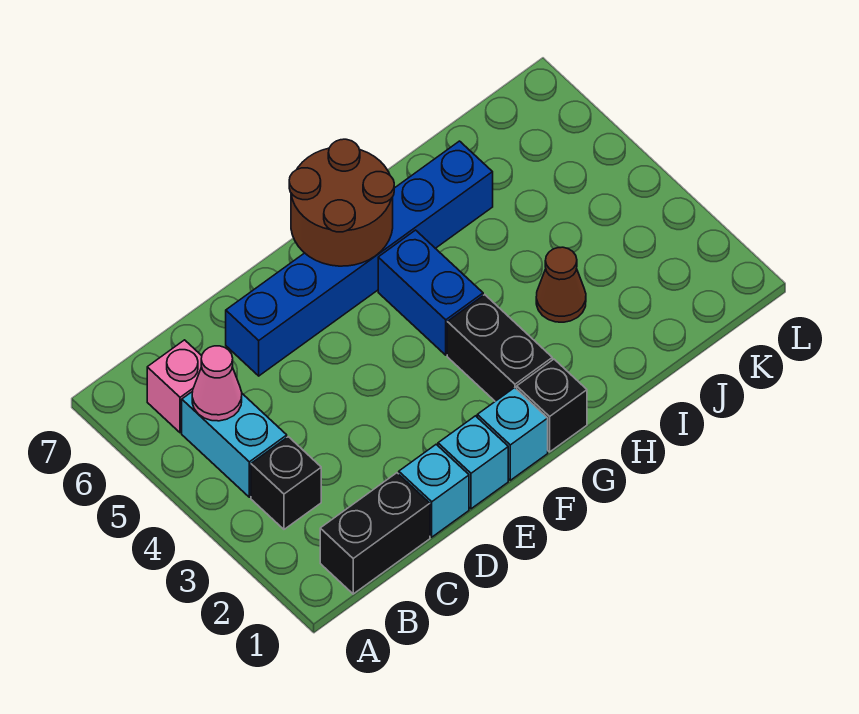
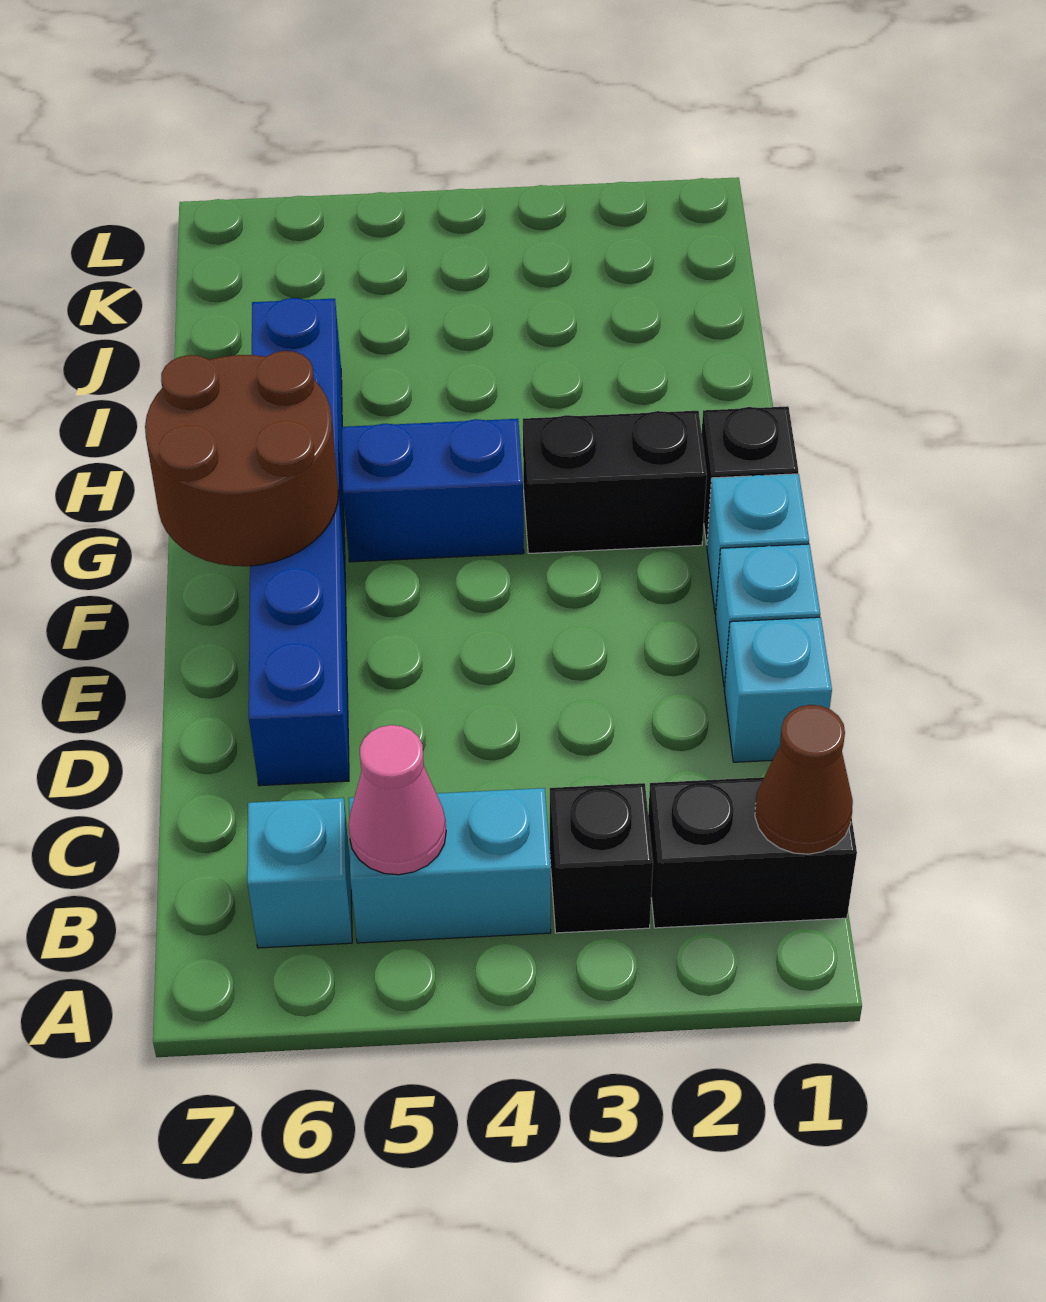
black 1x2 brick [320,473,430,594] -> black 1x2 brick turned to [648,777,857,928]
pink 1x1 brick [147,340,202,433] -> cyan 1x1 brick [247,798,352,948]
brown 1x1 cone [536,247,586,322] -> brown 1x1 cone moved to [755,705,853,854]

